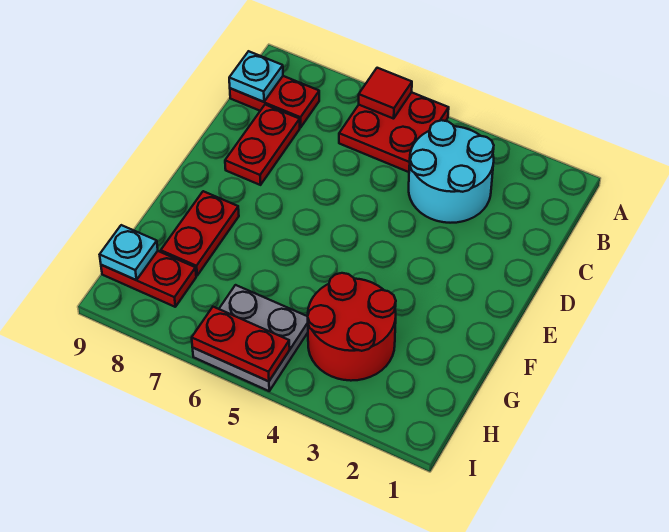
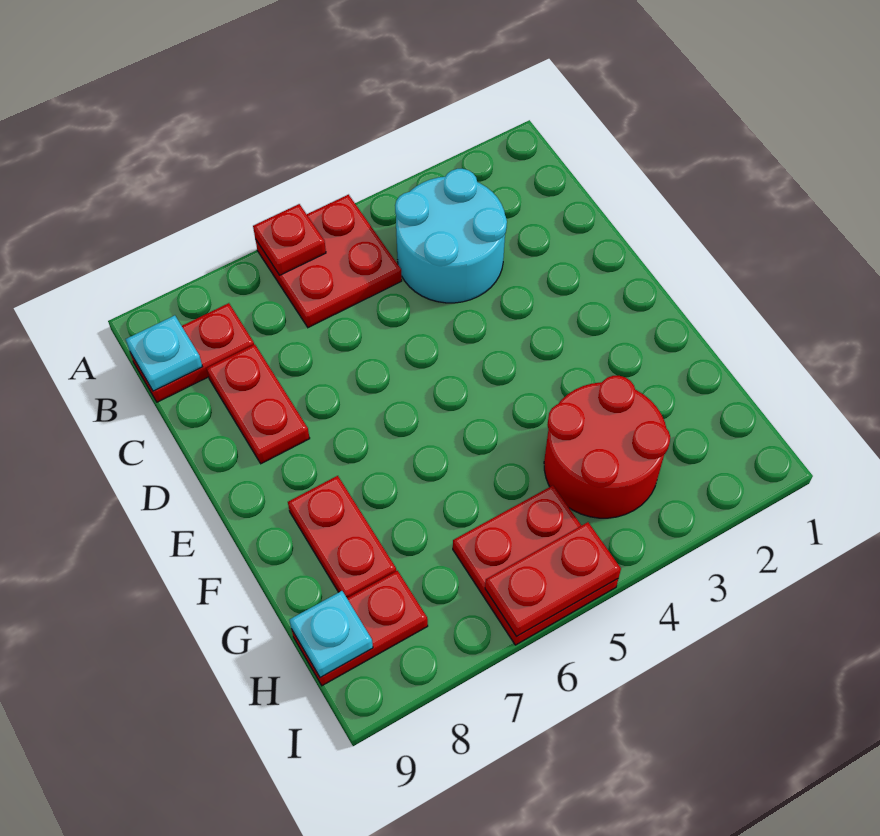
red 1x1 tile [359,68,412,119] -> red 1x1 plate [253,204,326,275]
grey 2x2 plate [193,285,308,391] -> red 2x2 plate [453,485,618,645]

